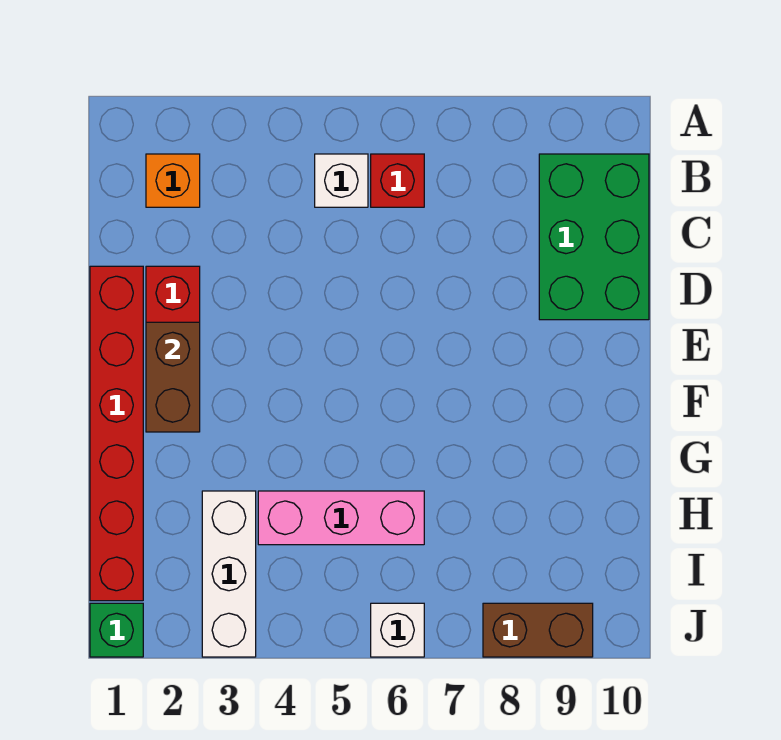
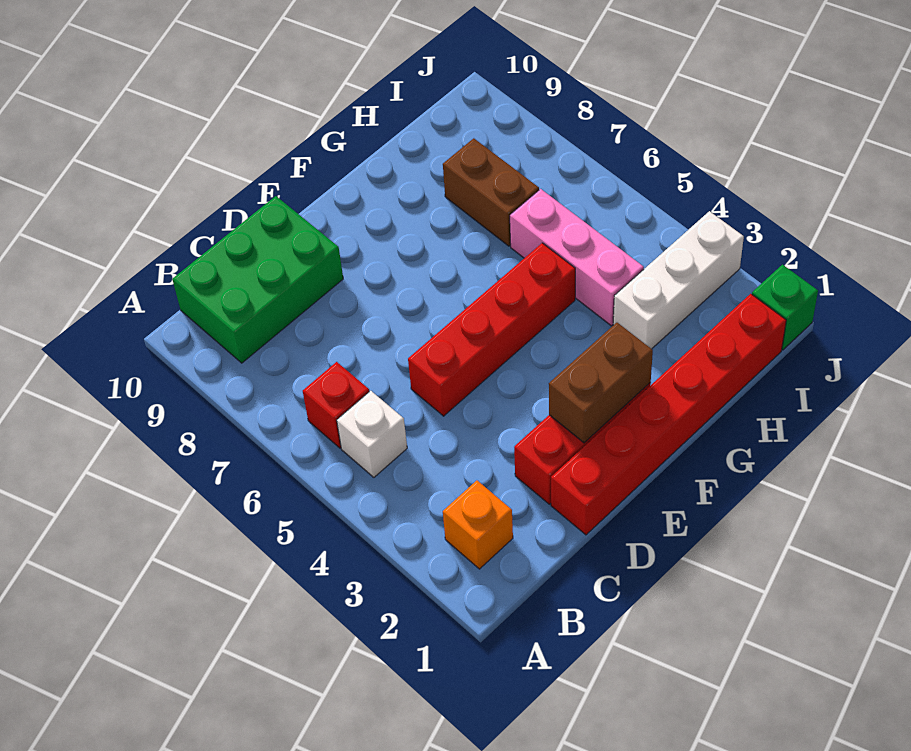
none -> red 1x4 brick [408,243,575,416]
white 1x1 brick [371,603,424,657] -> none
brown 1x2 brick [483,603,593,657] -> brown 1x2 brick moved to [443,138,539,246]

